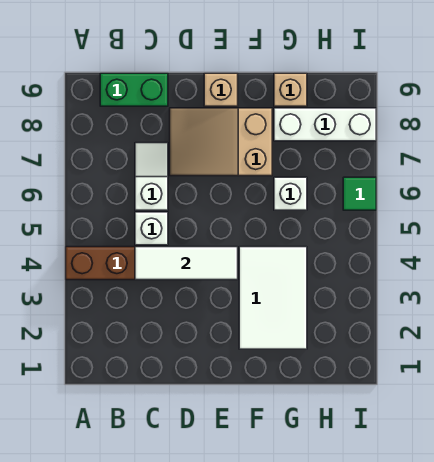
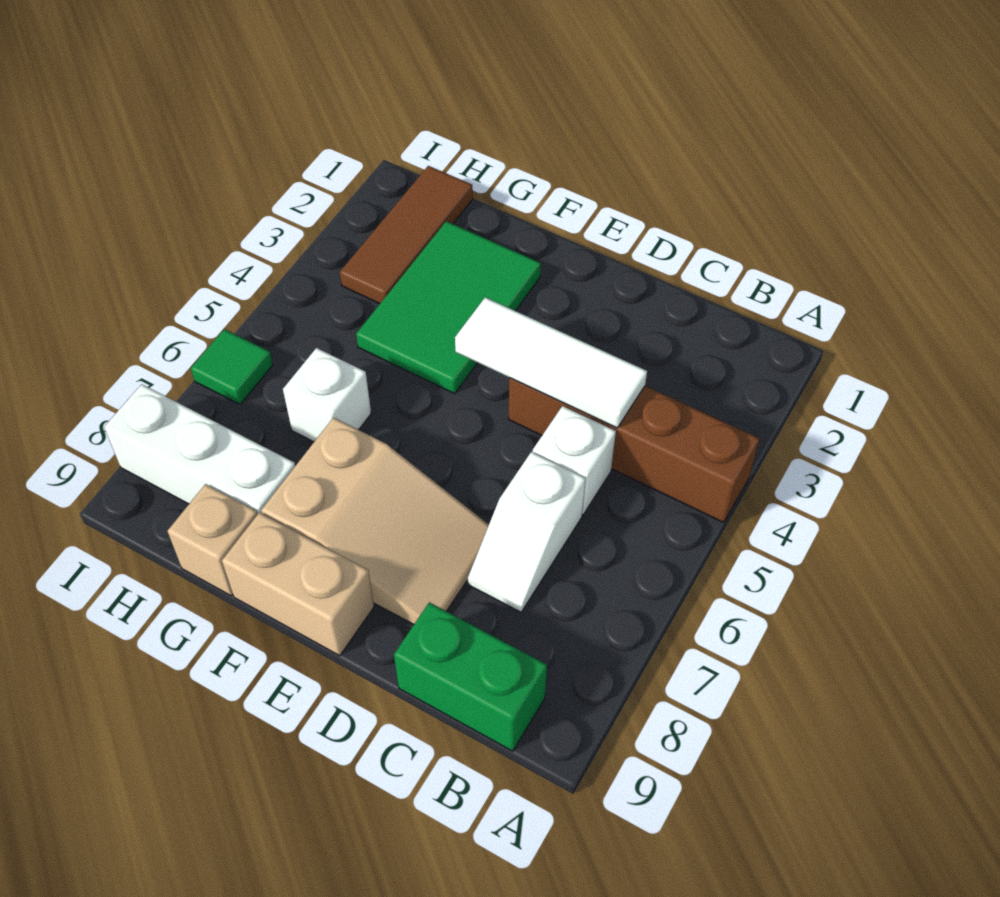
tan 1x1 brick [204,73,238,106] -> tan 1x2 brick [222,512,374,656]
white 2x3 tile [239,247,307,349] -> green 2x3 tile [356,221,541,394]
none -> brown 1x3 tile [340,166,473,304]

